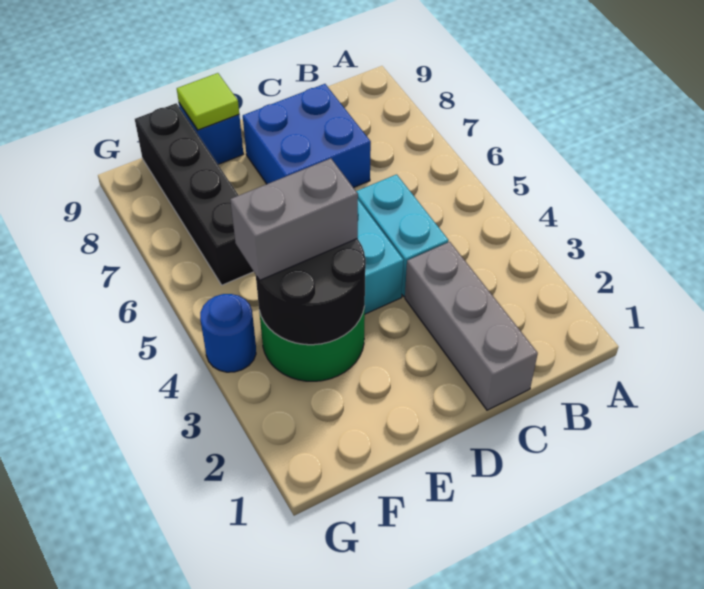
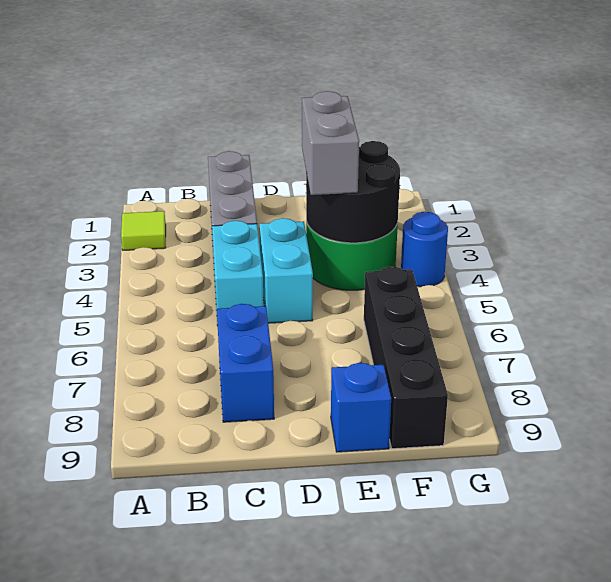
blue 2x2 brick [243,84,371,188] -> blue 1x2 brick [217,304,274,422]
grey 1x2 brick [230,158,358,280] -> grey 1x2 brick turned to [302,91,359,195]
lime 1x1 tile [177,73,239,130] -> lime 1x1 tile moved to [121,211,166,250]

